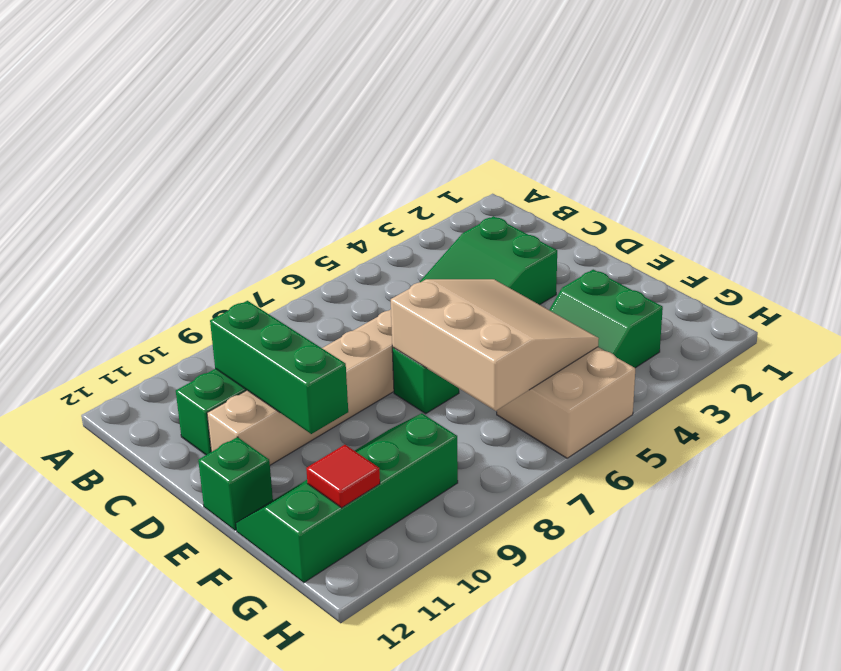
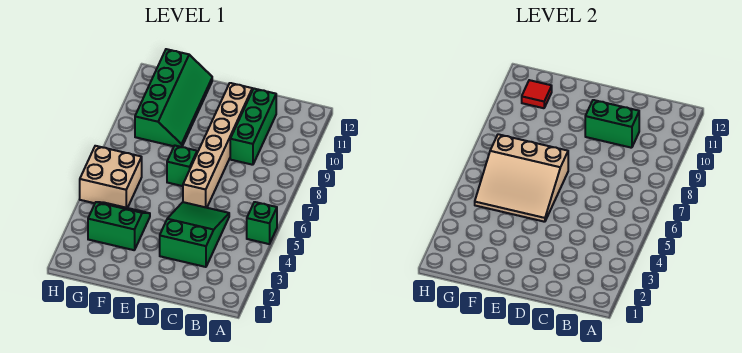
green 1x3 brick [210,301,348,434] -> green 1x2 brick [585,100,639,148]
green 1x1 brick [198,437,273,530] -> green 1x1 brick moved to [247,202,277,244]

